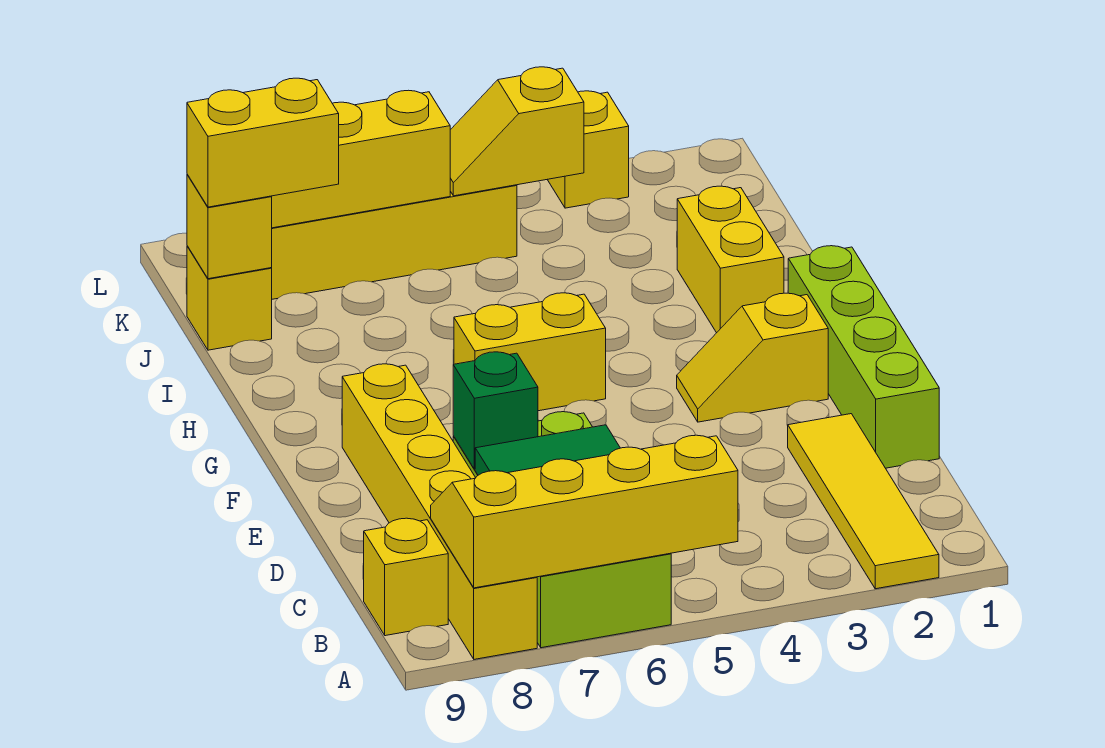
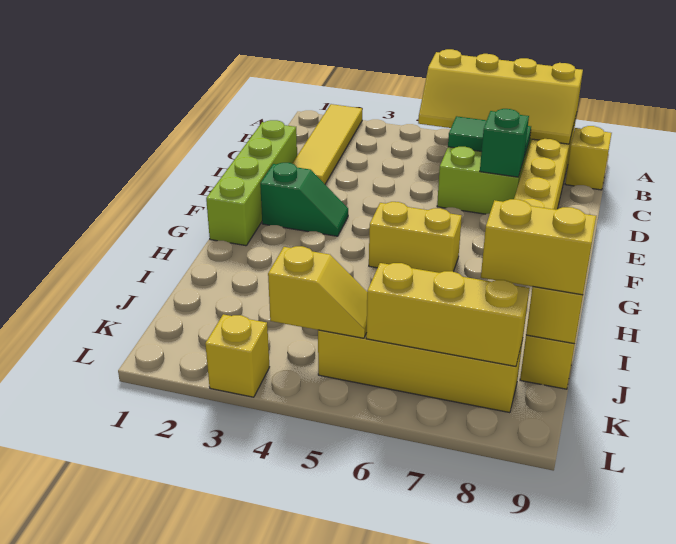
yellow 1x2 slope [677,293,828,422] -> green 1x2 slope [260,163,348,236]
yellow 1x2 brick [677,186,784,333] -> none

